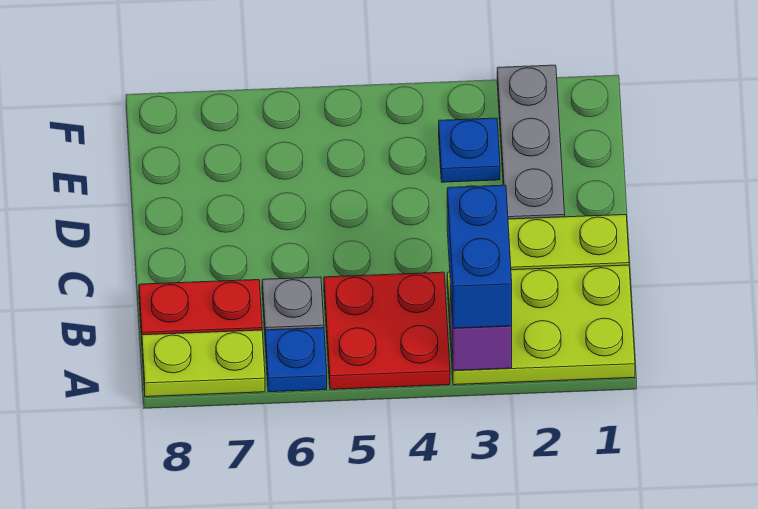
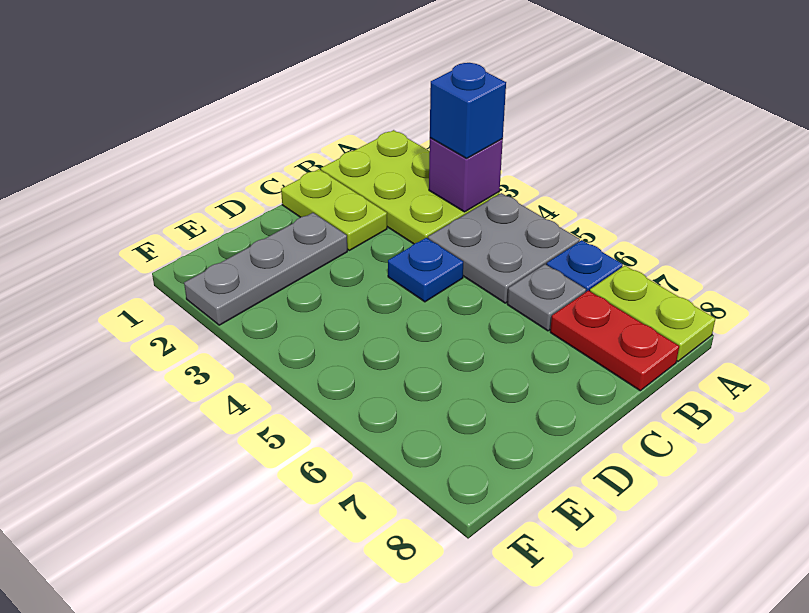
blue 1x2 brick [447,185,512,328] -> blue 1x1 brick [430,63,506,158]
red 2x2 plate [324,272,450,389] -> grey 2x2 plate [428,193,580,303]
blue 1x1 plate [439,118,500,182] -> blue 1x1 plate moved to [388,238,463,302]

